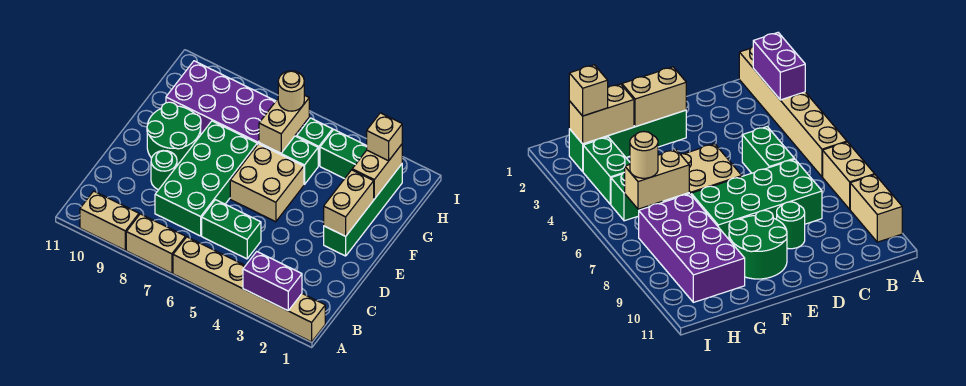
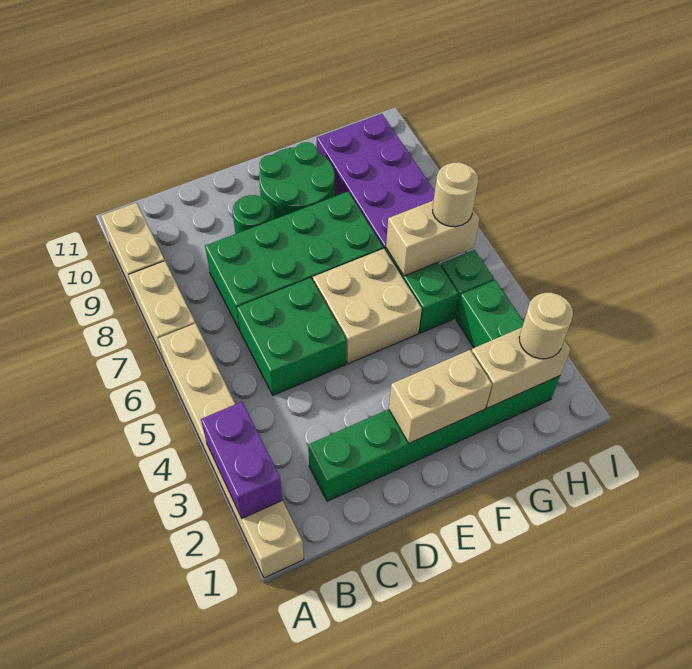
green 1x2 brick [202,200,261,259] -> green 2x2 brick [237,278,347,395]
green 1x4 brick [324,164,402,256] -> green 1x6 brick [308,376,560,501]
tan 1x1 brick [367,113,402,161] -> tan 1x1 round brick [519,293,573,359]

